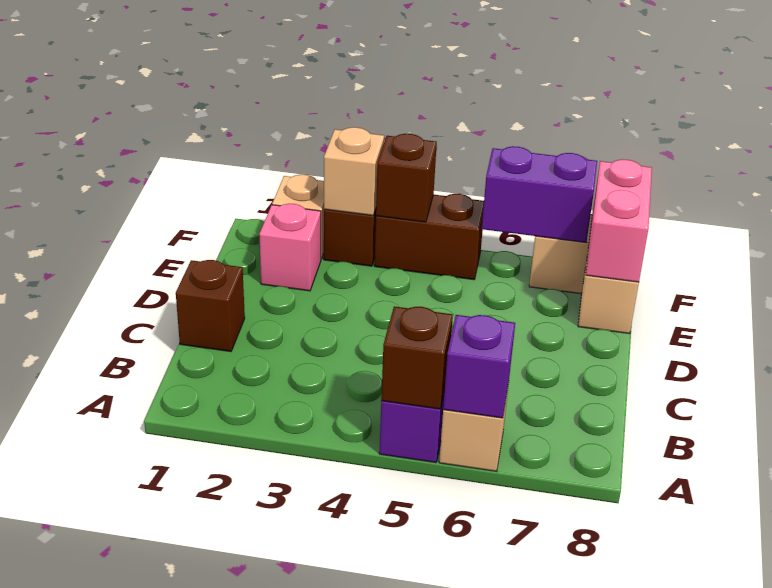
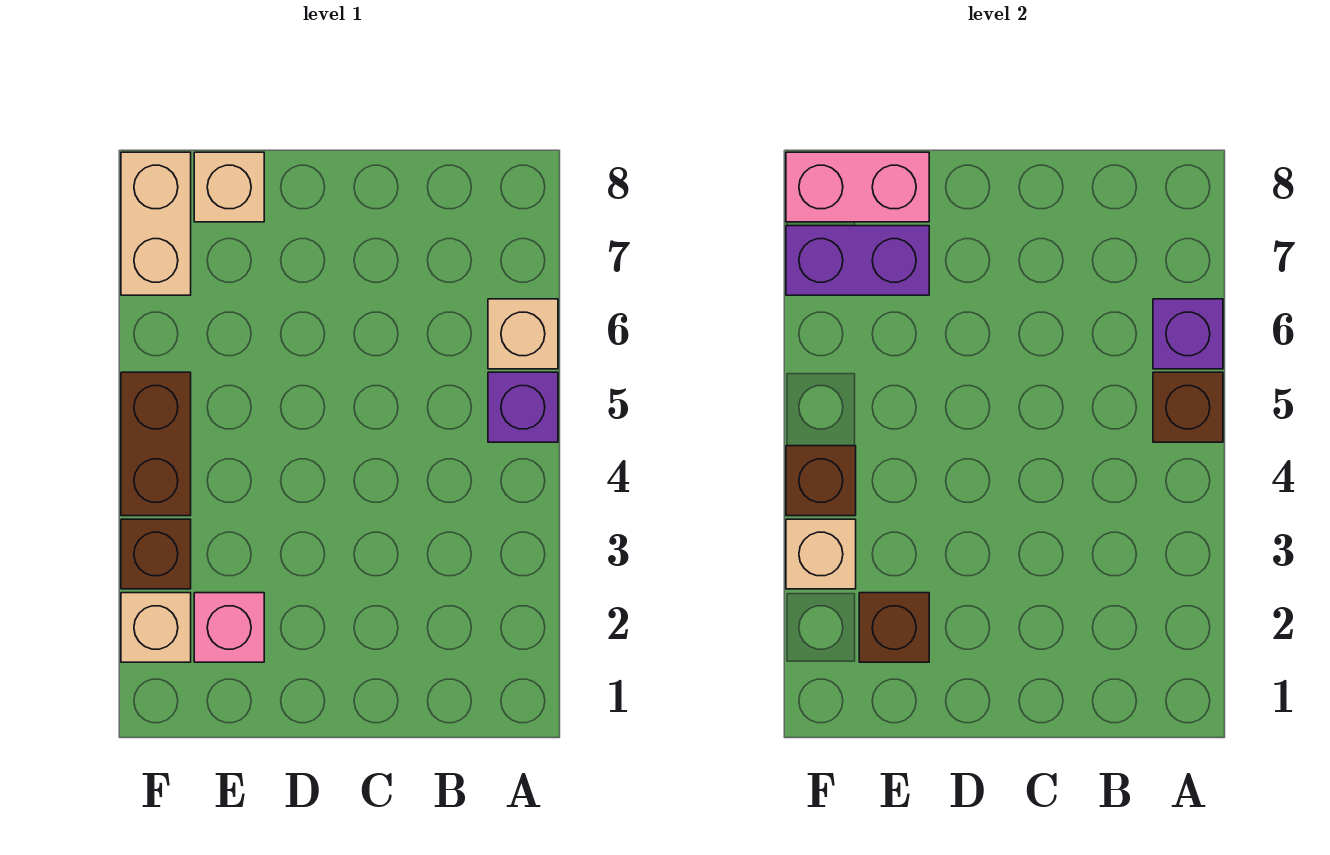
brown 1x1 brick [176,260,245,352] -> brown 1x1 brick moved to [859,593,929,662]
purple 1x2 brick [482,146,597,242] -> purple 1x2 brick turned to [786,226,929,295]

